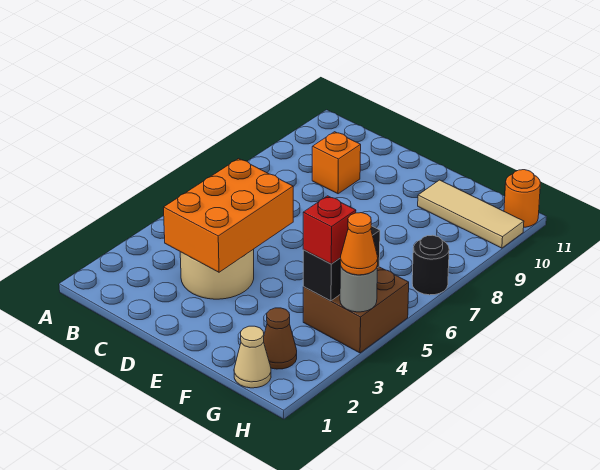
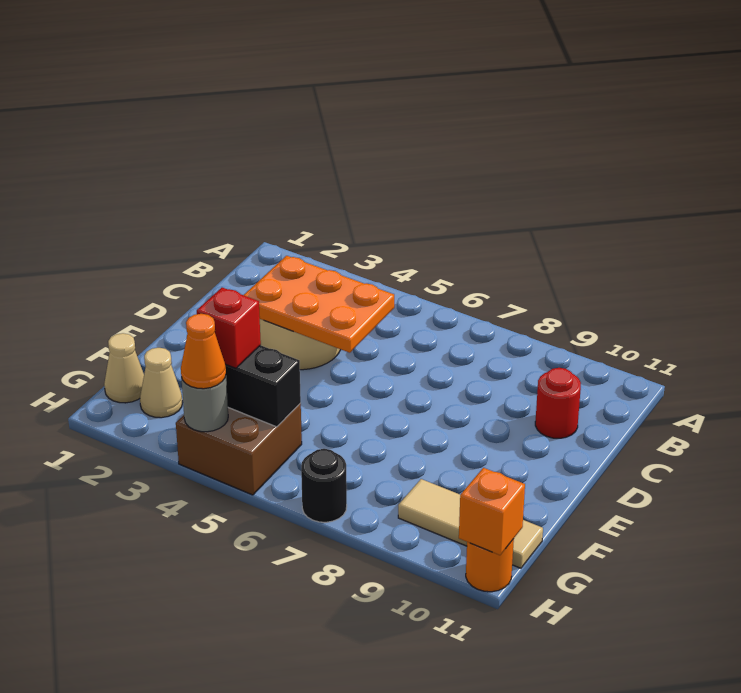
orange 2x3 brick [164,159,293,272] -> orange 2x3 plate [244,256,394,353]
orange 1x1 brick [312,132,361,194] -> orange 1x1 brick moved to [459,468,525,555]
none -> red 1x1 round brick [535,368,581,438]
tan 1x3 tile [418,180,524,248] -> tan 1x3 tile turned to [398,479,543,568]
brown 1x1 cone [264,308,297,369] -> tan 1x1 cone [140,348,182,418]

